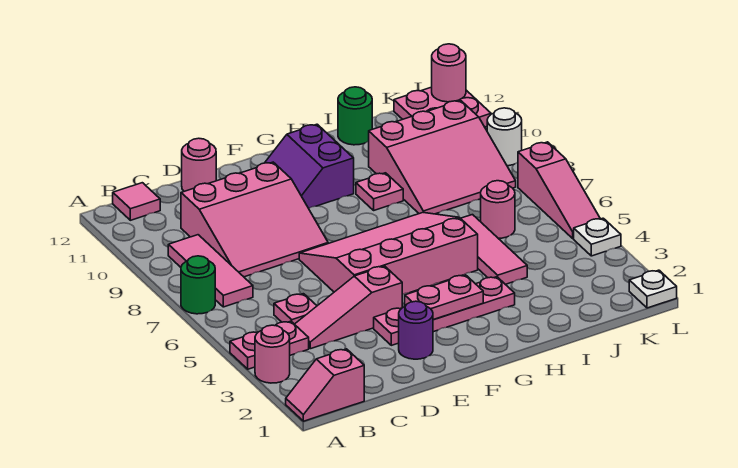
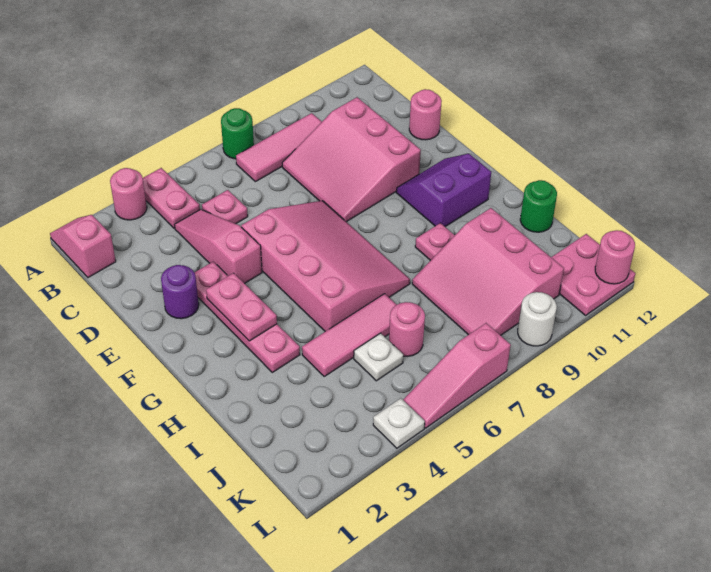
pink 1x1 tile [113,183,160,220] -> none
white 1x1 plate [629,270,677,308] -> white 1x1 plate moved to [354,333,403,381]

